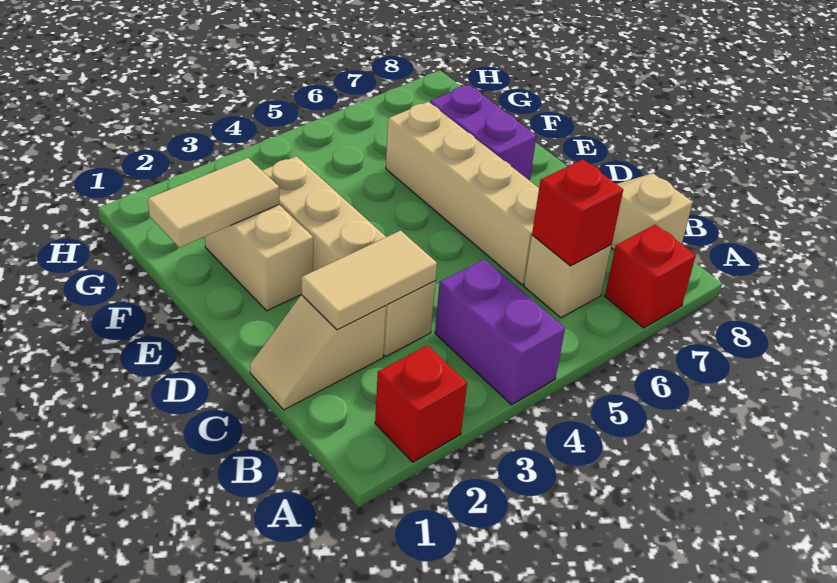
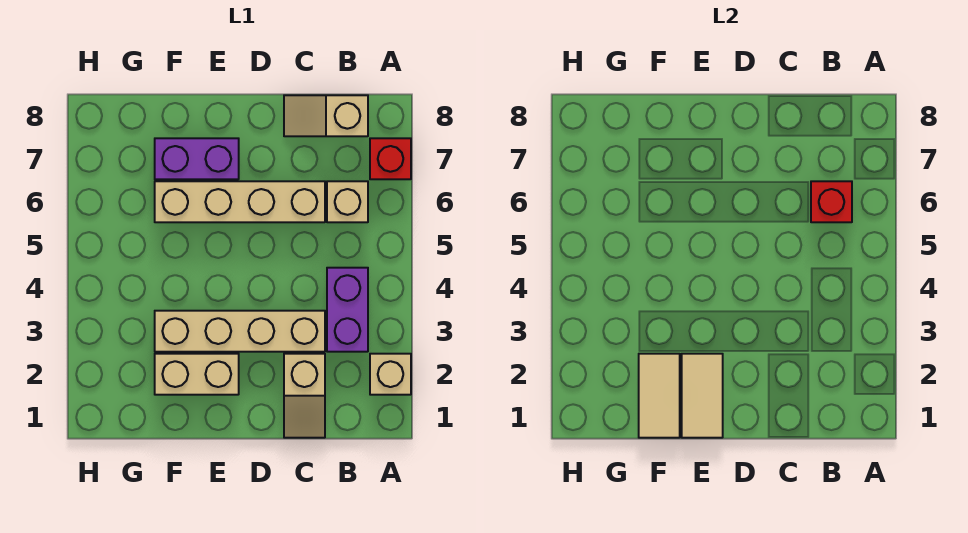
red 1x1 brick [375,345,467,462] -> tan 1x1 brick [370,354,411,395]
purple 1x2 brick [435,259,565,405] -> purple 1x2 brick turned to [327,268,368,352]
tan 1x2 tile [301,231,437,330] -> tan 1x2 tile moved to [682,354,723,438]

